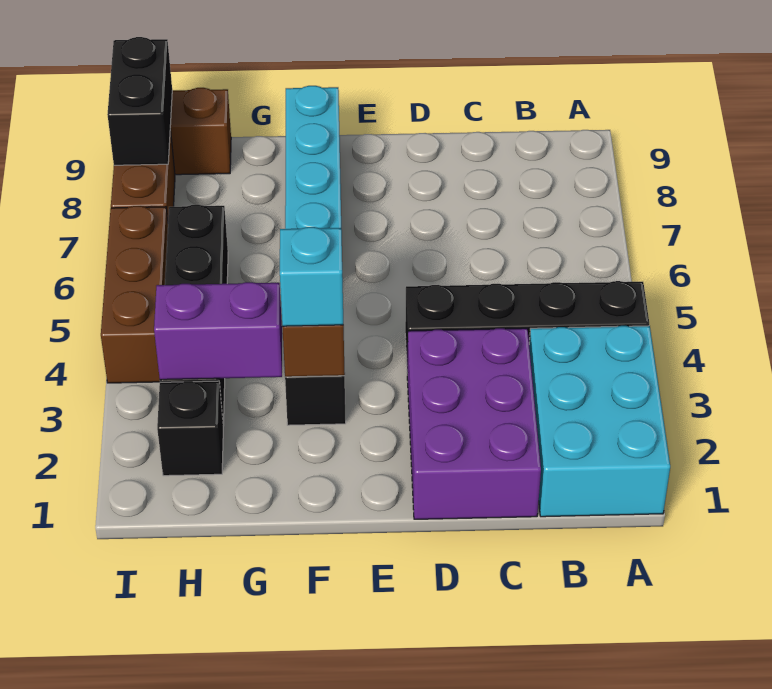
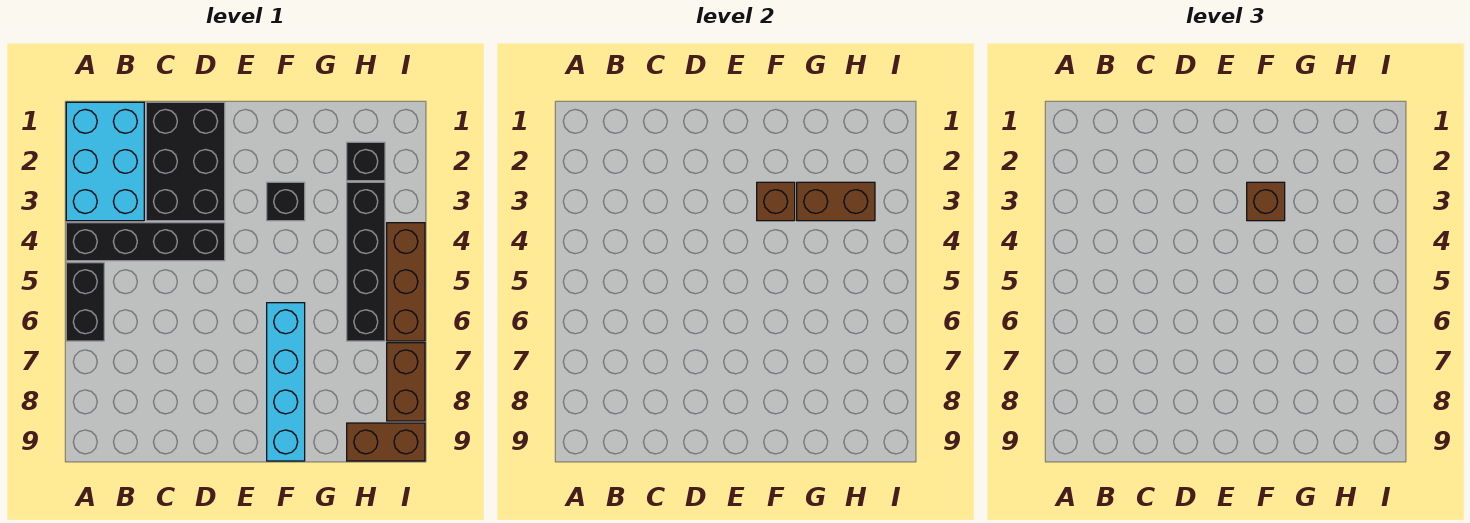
purple 2x3 brick [407,328,541,519] -> black 2x3 brick [146,102,225,221]
cyan 1x1 brick [280,227,343,326] -> brown 1x1 brick [1247,182,1285,221]
purple 1x2 brick [154,282,282,380] -> brown 1x2 brick [797,182,875,221]
black 1x2 brick [107,37,172,165] -> black 1x2 brick moved to [66,263,104,341]

